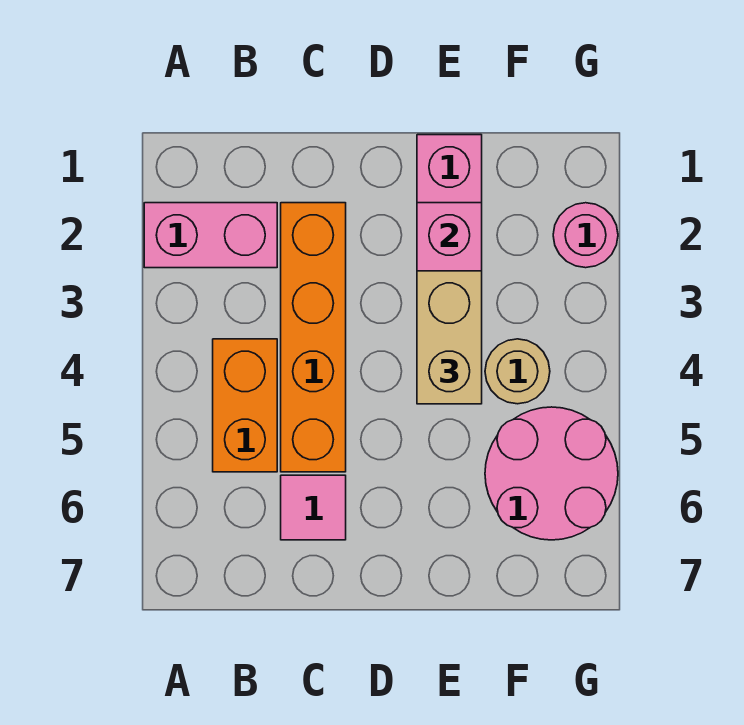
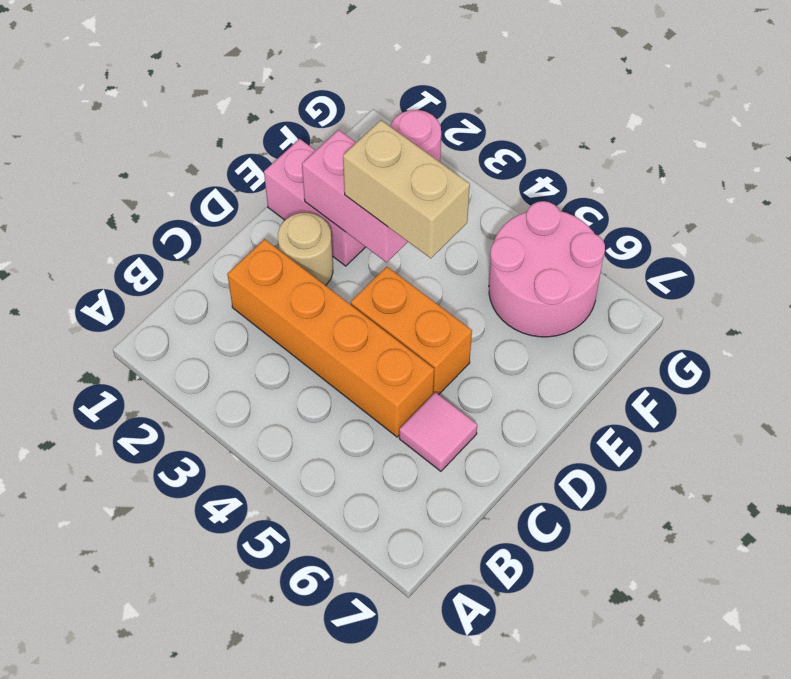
pink 1x2 brick [144,203,277,268] -> none
orange 1x2 brick [213,339,277,472] -> orange 1x2 brick moved to [351,267,472,394]
tan 1x1 round brick [485,339,550,404] -> tan 1x1 round brick moved to [278,213,333,286]

